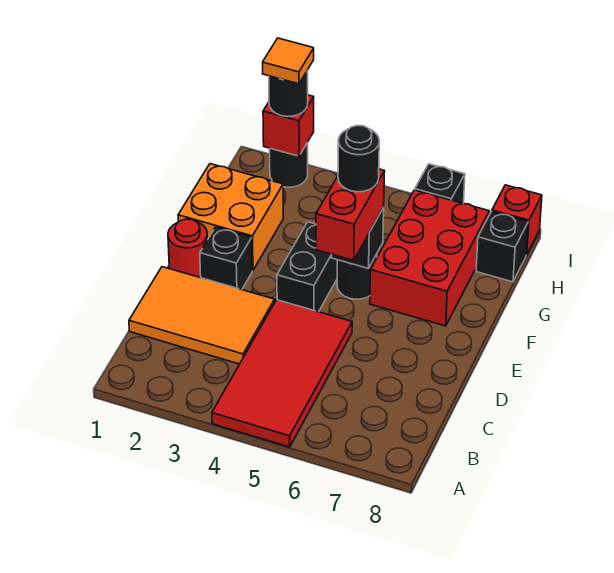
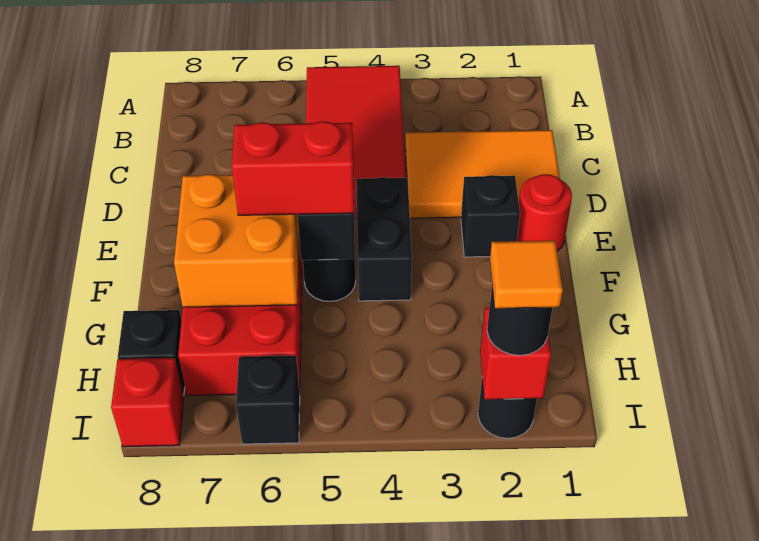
red 1x2 brick [316,169,385,260] -> red 1x2 brick turned to [232,121,354,215]
orange 2x2 brick [178,164,283,271] -> orange 2x2 brick moved to [174,174,299,307]
black 1x1 round brick [338,125,379,192] -> none

